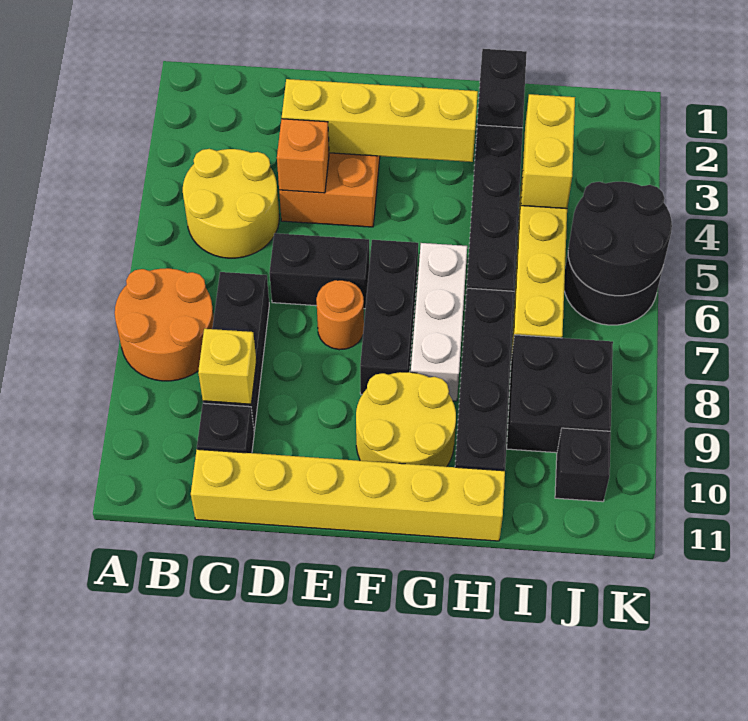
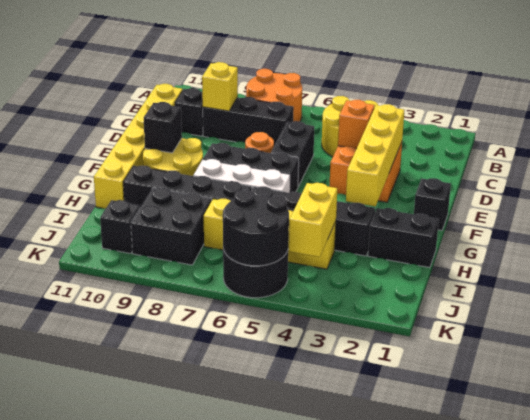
none -> black 1x1 brick [414,178,451,230]
none -> black 1x1 brick [144,102,182,153]
yellow 1x2 brick [521,94,575,209] -> yellow 1x2 brick turned to [289,183,337,257]

